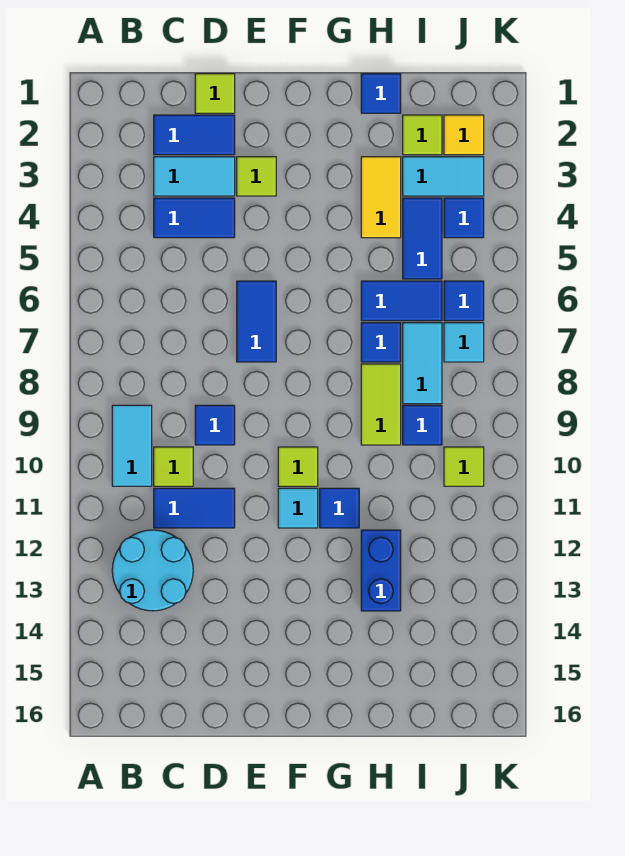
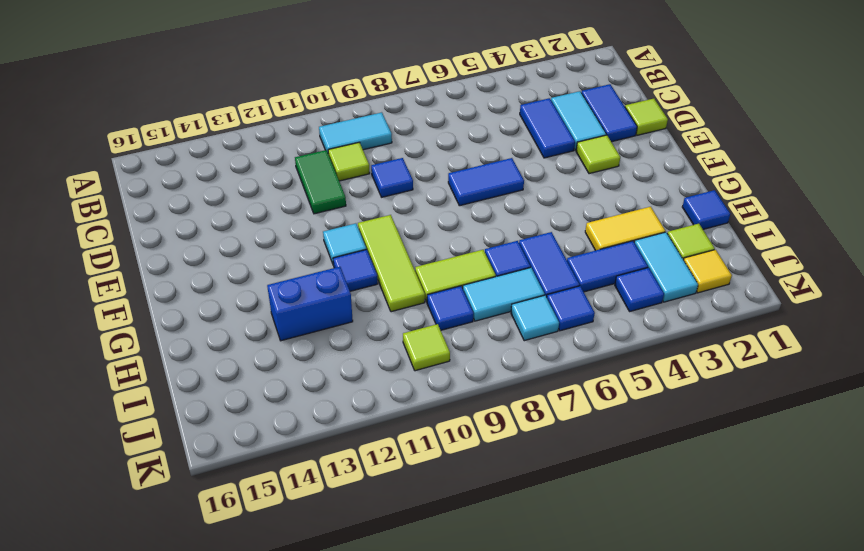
cyan 2x2 round brick [112,530,193,611] -> none
blue 1x2 tile [154,488,235,528] -> green 1x2 tile [295,150,346,214]
lime 1x1 tile [278,447,318,486] -> lime 1x3 tile [358,215,425,312]

